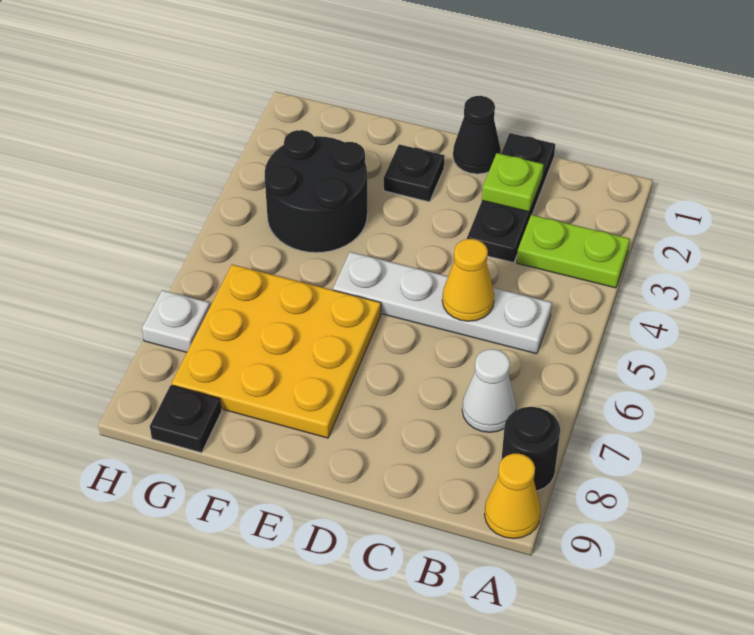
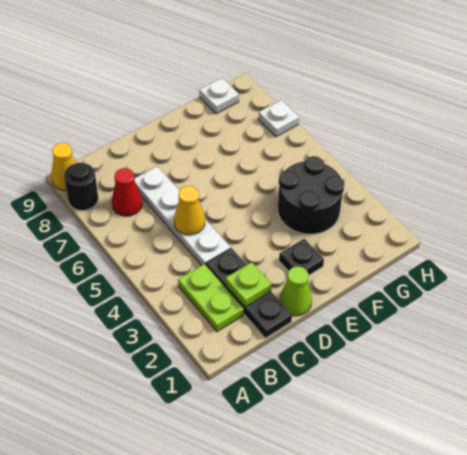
lime 1x2 plate [517,215,630,288] -> lime 1x2 plate turned to [178,264,244,332]
white 1x4 plate [333,252,552,354] -> white 1x4 plate turned to [134,166,231,266]
white 1x1 cone [462,349,516,432] -> red 1x1 cone [112,168,142,216]
black 1x1 cone [453,96,501,174] -> lime 1x1 cone [279,266,312,316]
yellow 3x3 plate [172,264,381,438] -> none
black 1x1 plate [150,385,222,453] -> white 1x1 plate [199,78,239,114]

